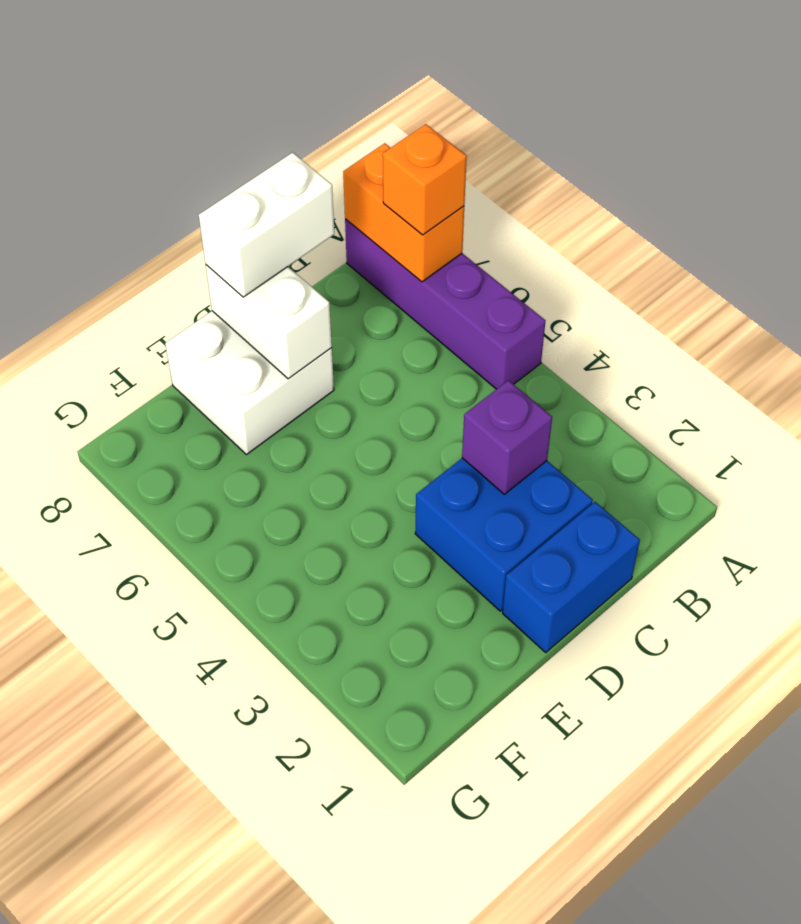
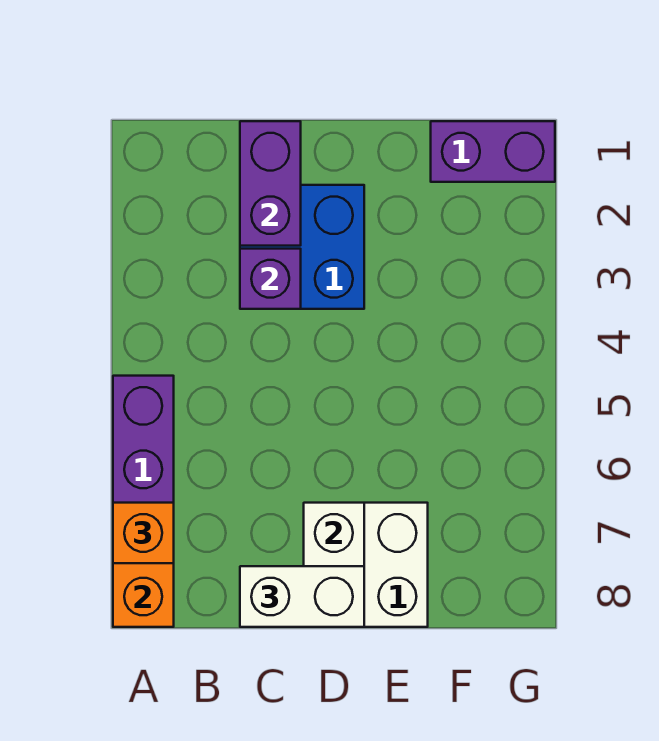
blue 1x2 brick [503,502,640,652] -> none
none -> purple 1x2 brick [240,121,301,246]
none -> purple 1x2 brick [431,121,555,182]

